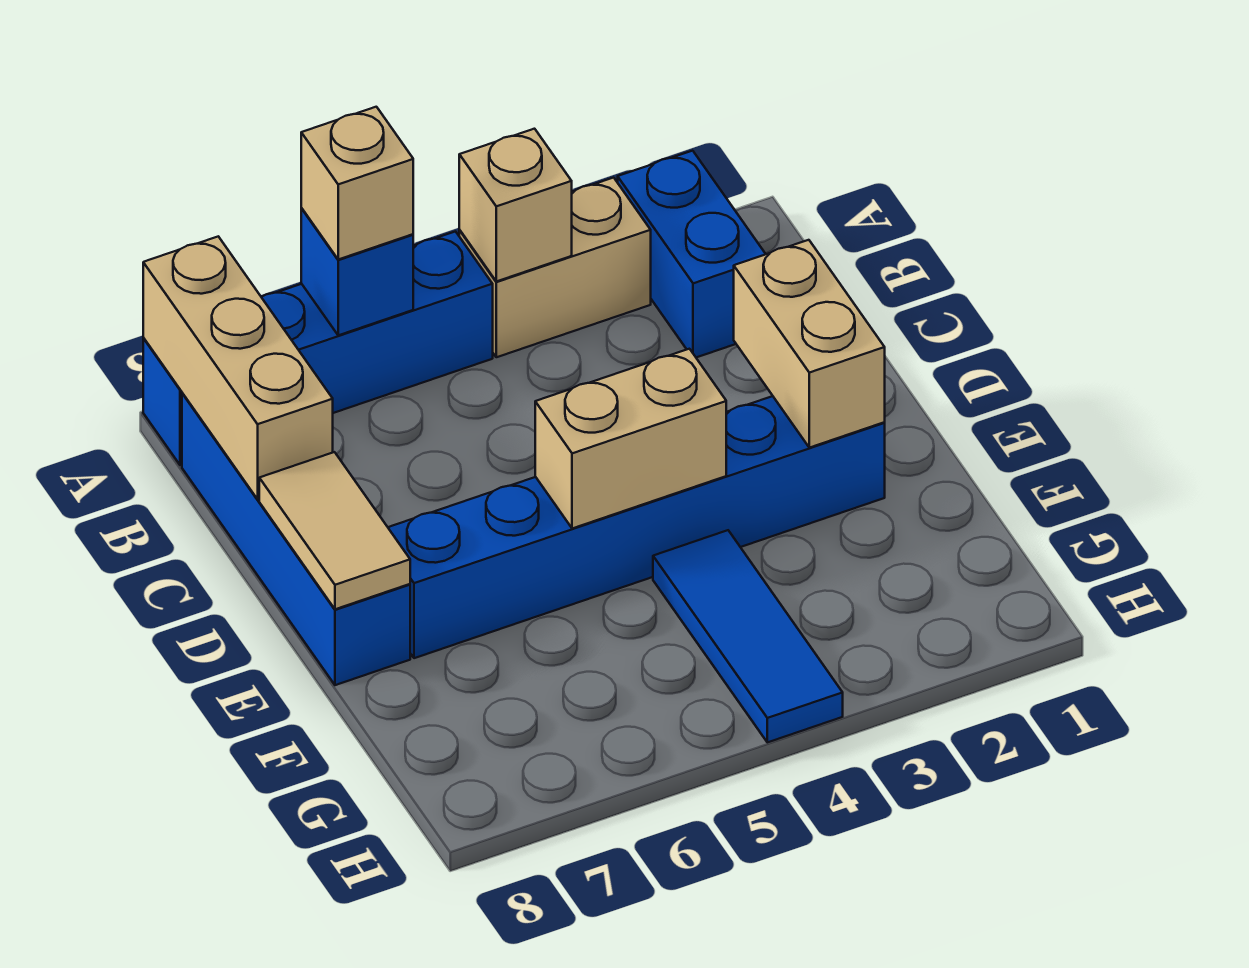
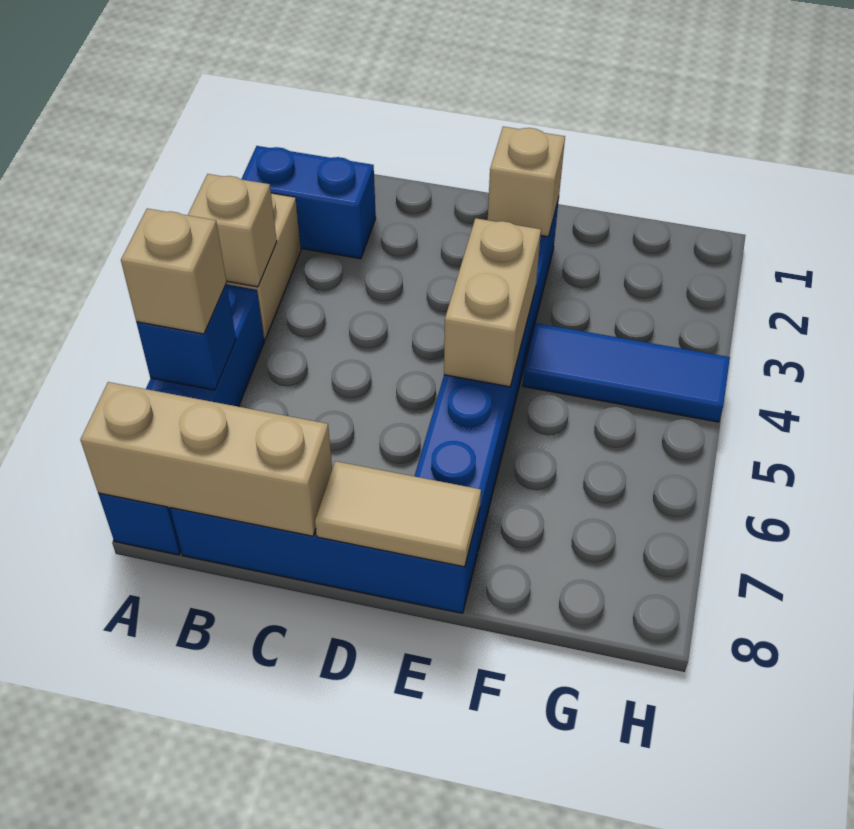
tan 1x2 brick [734,240,885,448] -> tan 1x1 brick [488,127,565,237]

